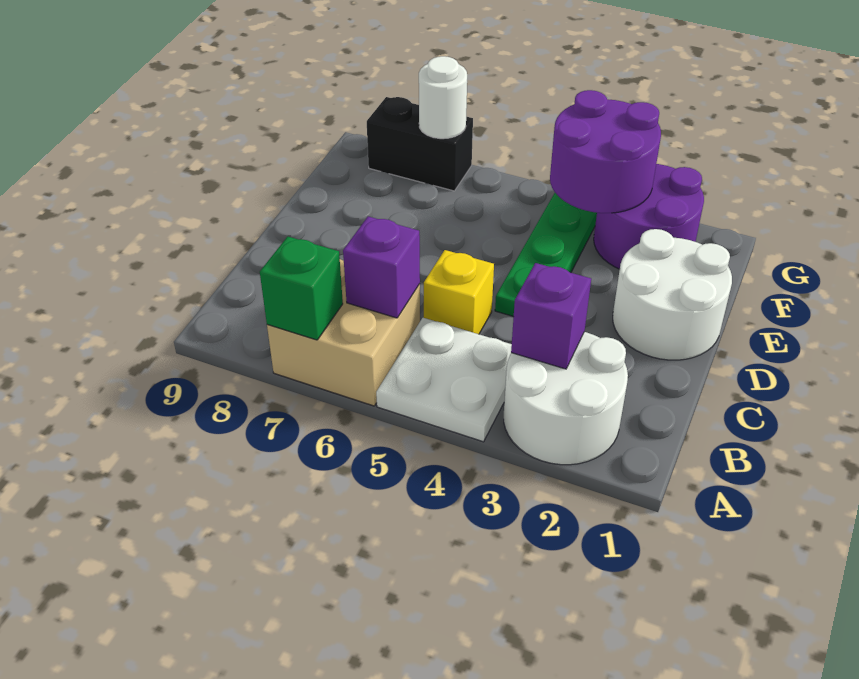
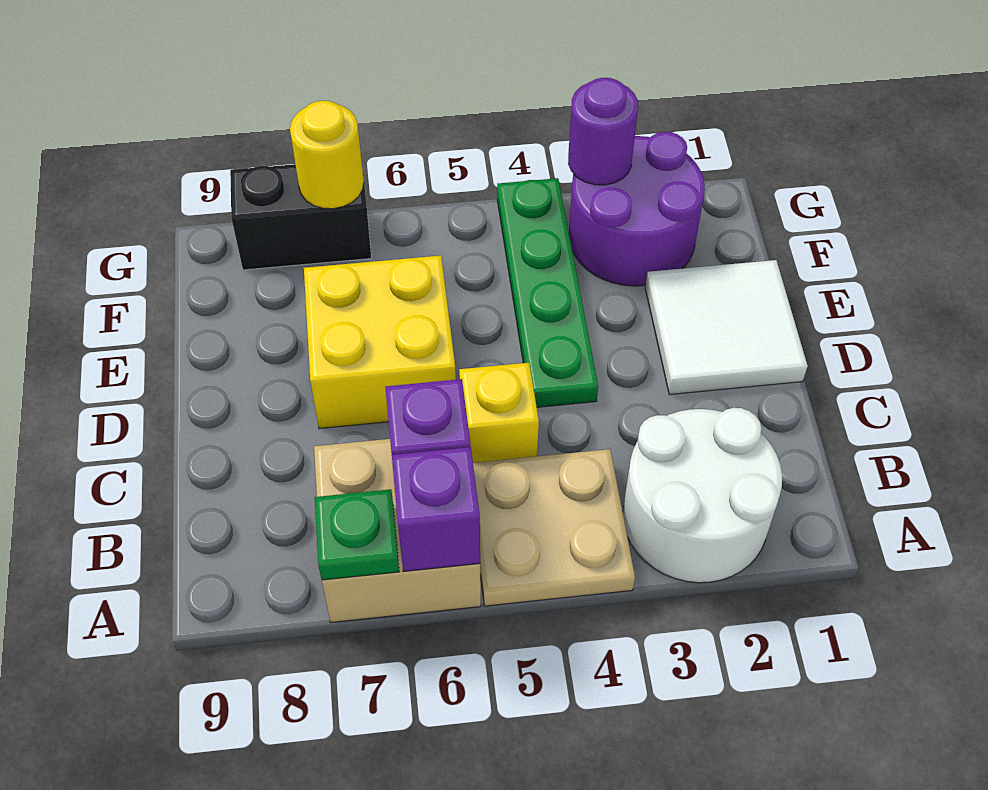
white 2x2 plate [376,318,512,442] -> tan 2x2 plate [473,449,635,606]
green 1x1 brick [260,237,343,340] -> green 1x1 plate [315,489,399,580]
purple 1x1 brick [511,263,591,369] -> purple 1x1 brick moved to [392,447,480,572]
white 2x2 round brick [613,229,732,360] -> white 2x2 tile [645,260,808,395]
none -> yellow 2x2 brick [304,255,456,429]
purple 2x2 round brick [550,90,661,213] -> purple 1x1 round brick [568,78,638,185]
white 1x1 round brick [419,56,467,139] -> yellow 1x1 round brick [290,101,364,209]

